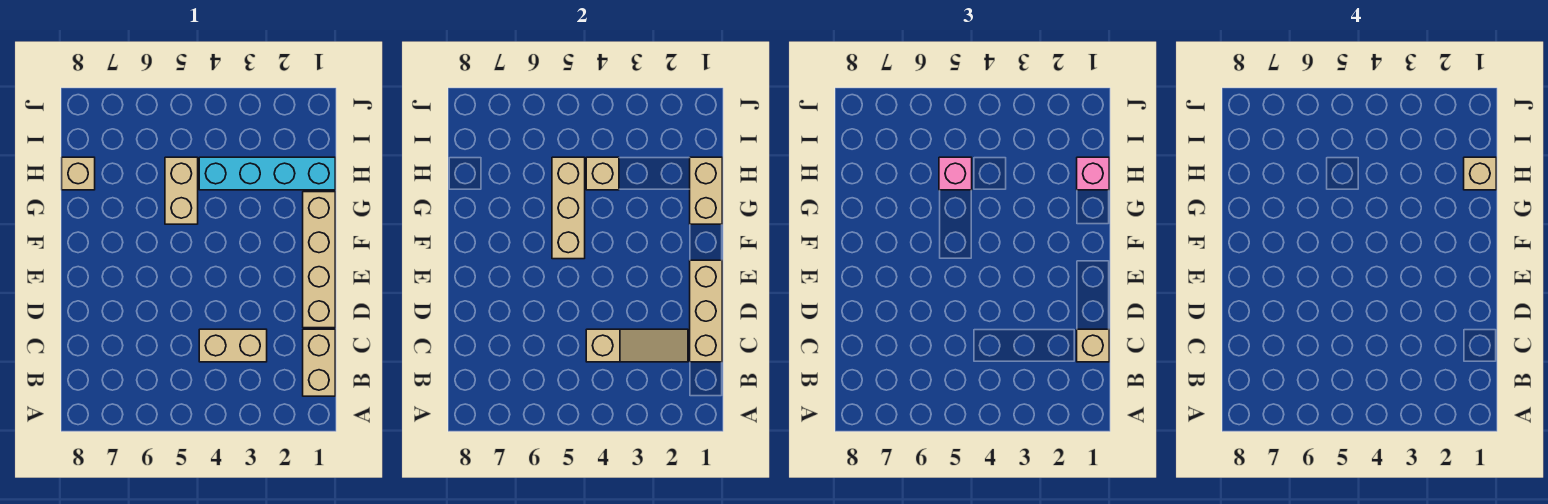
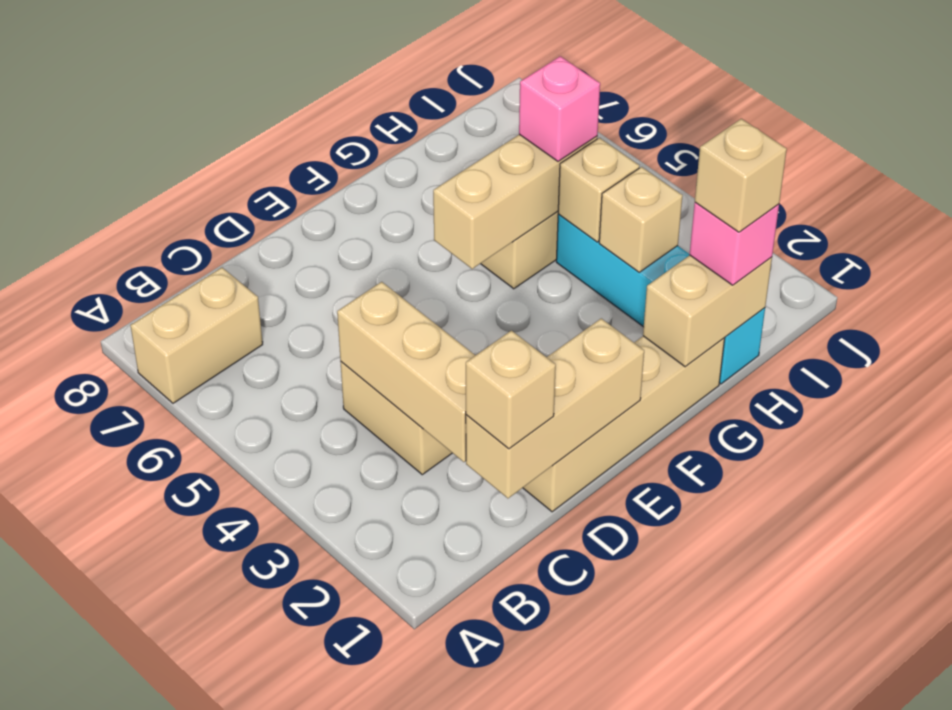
tan 1x2 brick [303,329,335,396] -> tan 1x2 brick moved to [130,268,263,403]
tan 1x3 slope [586,329,688,362] -> tan 1x3 brick [337,282,475,462]
tan 1x1 brick [62,157,95,190] -> tan 1x1 brick moved to [599,167,683,272]

